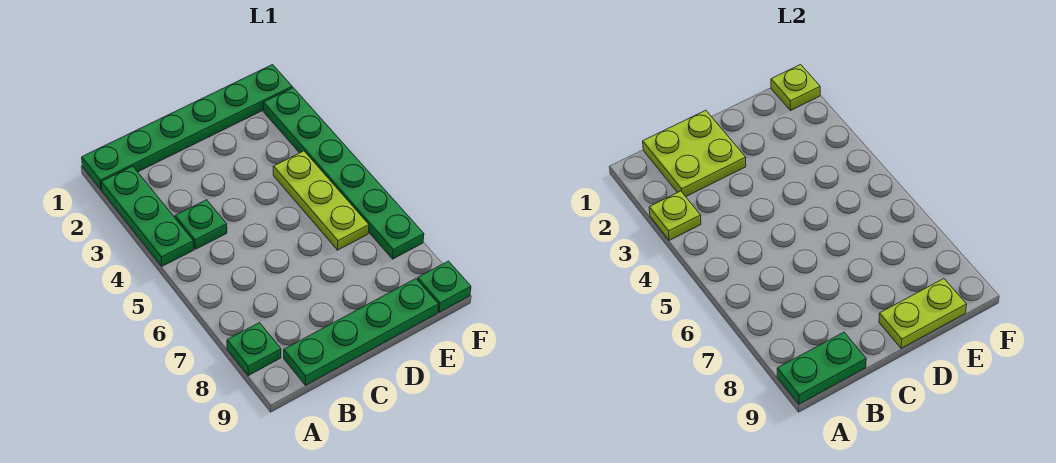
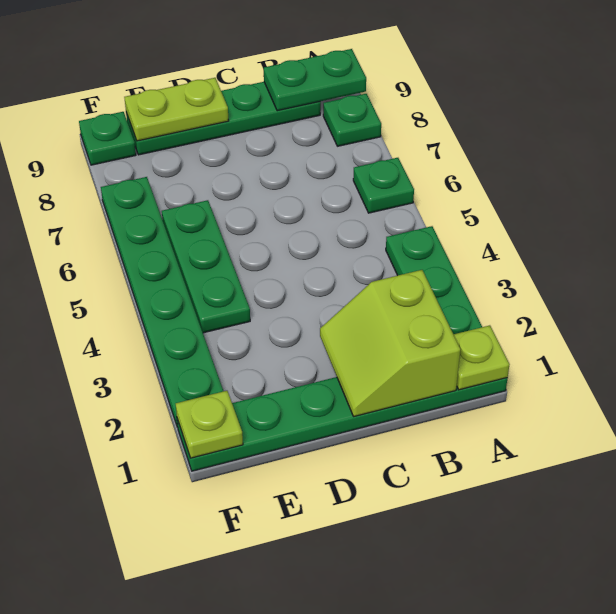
lime 1x1 plate [649,191,701,240] -> lime 1x1 plate moved to [454,325,510,390]
lime 2x2 plate [643,110,746,197] -> lime 2x2 slope [320,270,460,416]
green 1x1 plate [175,200,227,249] -> green 1x1 plate moved to [353,158,414,213]
lime 1x3 plate [273,151,369,250] -> green 1x3 plate [162,200,250,333]

